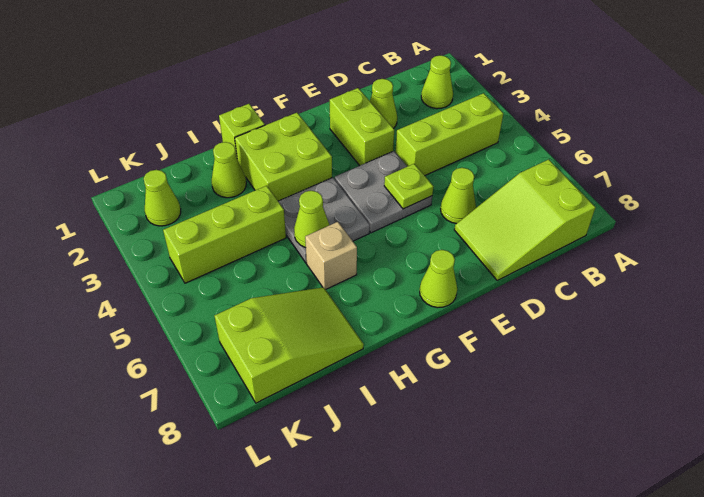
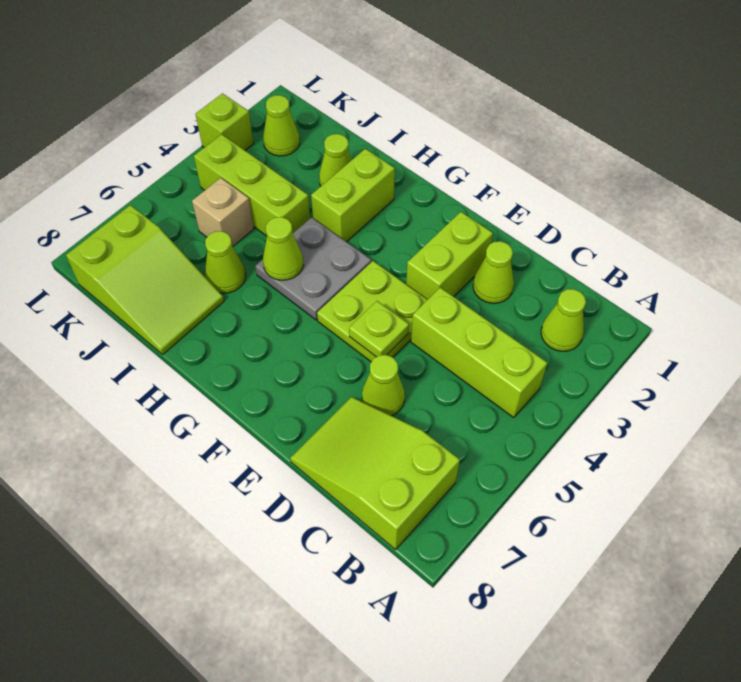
grey 2x2 plate [335,151,432,233] -> lime 2x2 plate [317,261,427,362]
lime 1x1 cone [420,250,457,308] -> lime 1x1 cone moved to [205,231,246,293]
lime 2x2 brick [235,113,332,201] -> lime 1x2 brick [311,149,395,242]
lime 1x1 brick [219,104,265,157] -> lime 1x1 brick moved to [196,94,254,150]
tan 1x1 brick [305,222,357,290] -> tan 1x1 brick moved to [192,178,254,247]

